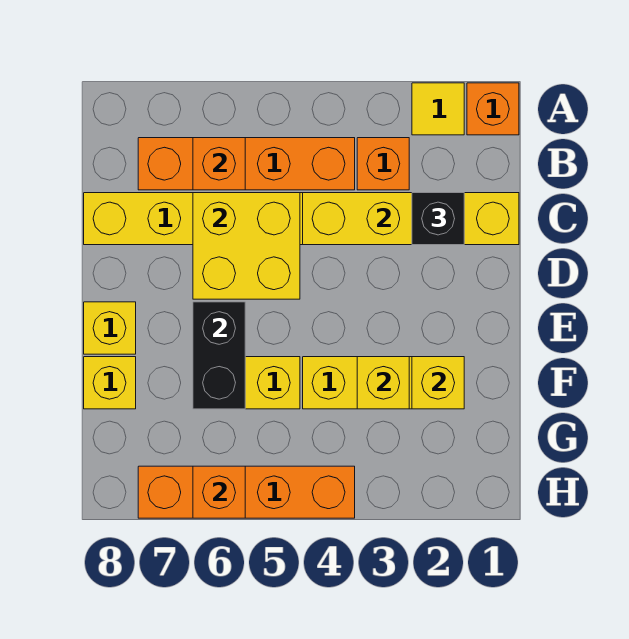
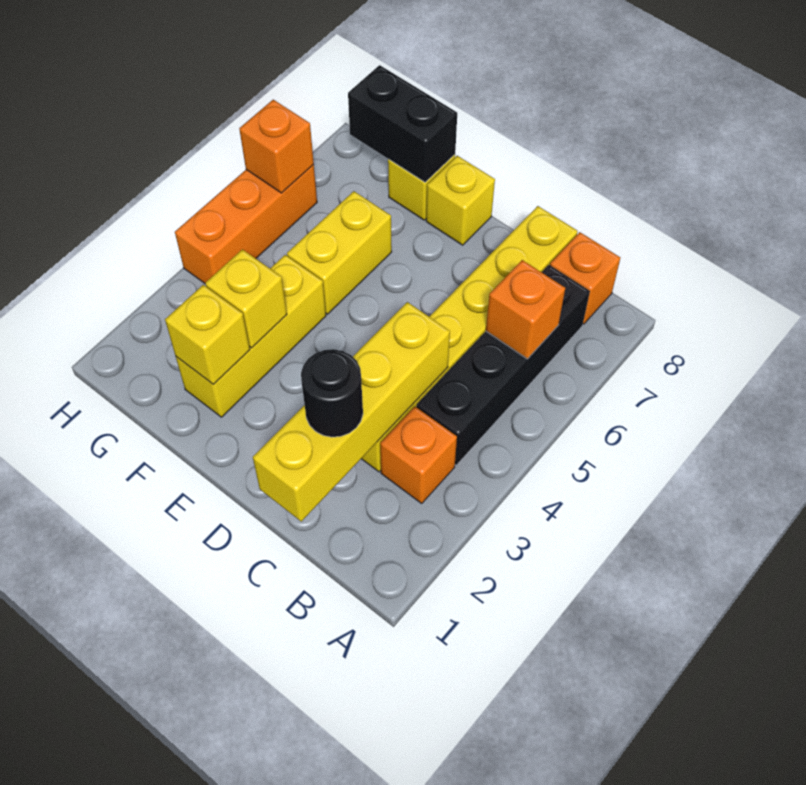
orange 1x1 brick [467,83,519,135] -> orange 1x1 brick moved to [550,232,620,324]
yellow 1x1 tile [412,83,464,135] -> none
orange 1x4 brick [138,138,355,190] -> black 1x4 brick [416,265,590,465]
black 1x1 brick [412,193,464,245] -> black 1x1 round brick [301,349,363,437]
yellow 2x2 brick [193,193,300,299] -> none
black 1x2 brick [193,302,245,409] -> black 1x2 brick moved to [348,65,457,182]
orange 1x4 brick [138,466,355,518] -> orange 1x3 brick [175,164,317,283]

